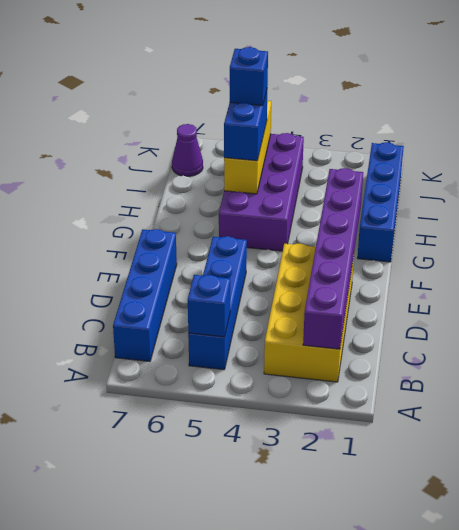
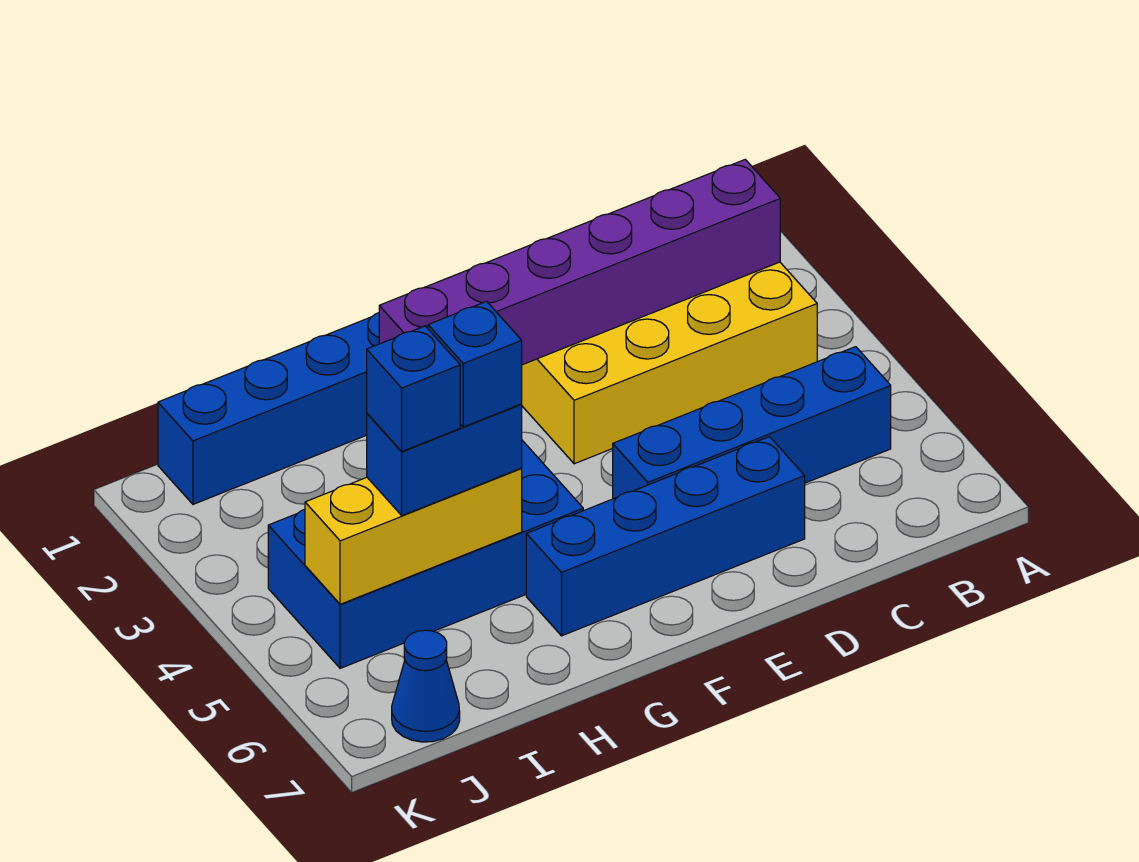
blue 1x1 brick [188,275,230,337] -> blue 1x1 brick moved to [428,301,522,427]
blue 1x4 brick [113,229,177,361] -> blue 1x4 brick moved to [526,437,805,636]
purple 2x4 brick [219,133,304,251] -> blue 2x4 brick [268,440,583,668]
purple 1x1 cone [172,124,203,176] -> blue 1x1 cone [392,630,460,742]

